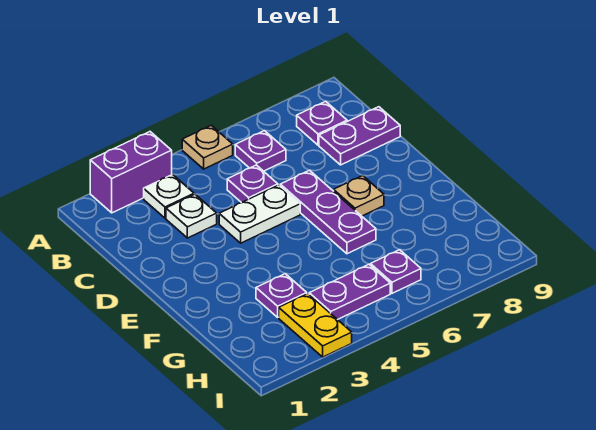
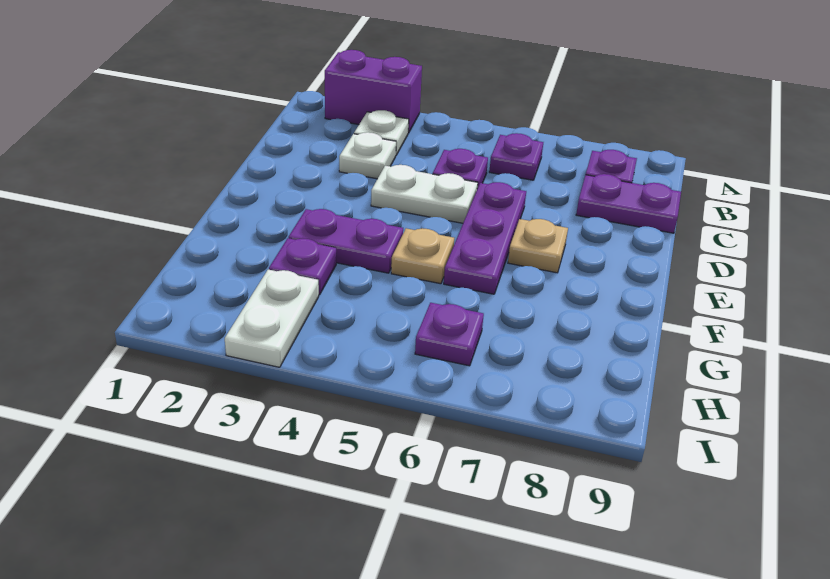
tan 1x1 plate [182,125,233,169] -> tan 1x1 plate moved to [391,228,454,284]
yellow 1x2 plate [279,293,352,357] -> white 1x2 plate [225,270,319,367]
purple 1x2 plate [309,264,390,320] -> purple 1x2 plate moved to [288,209,403,273]

